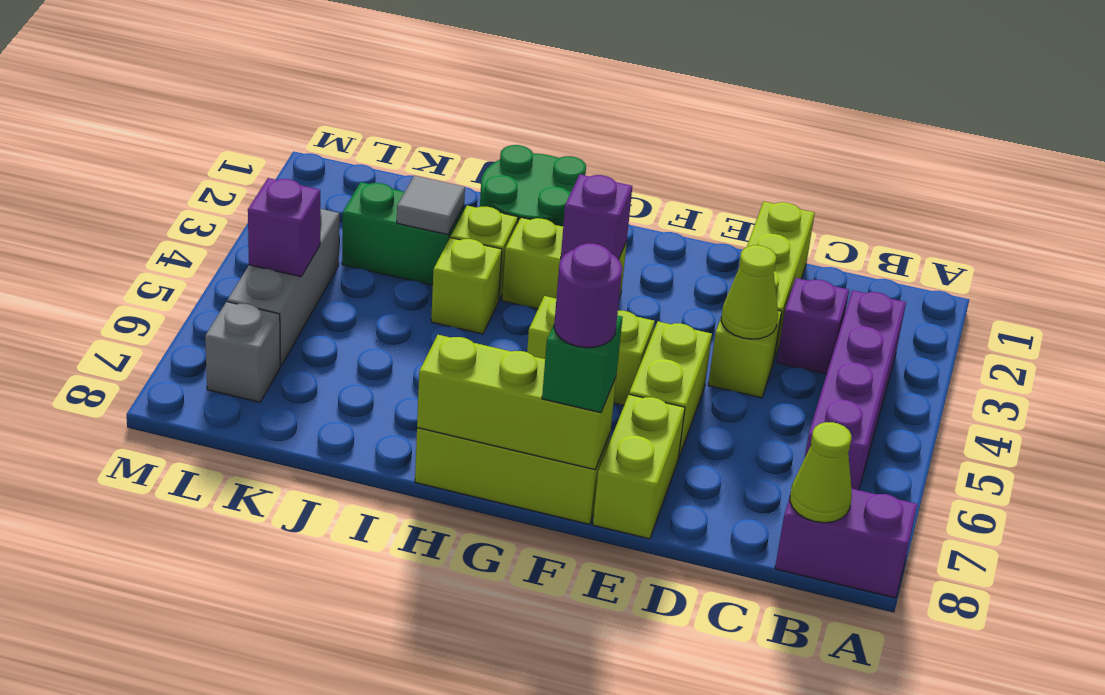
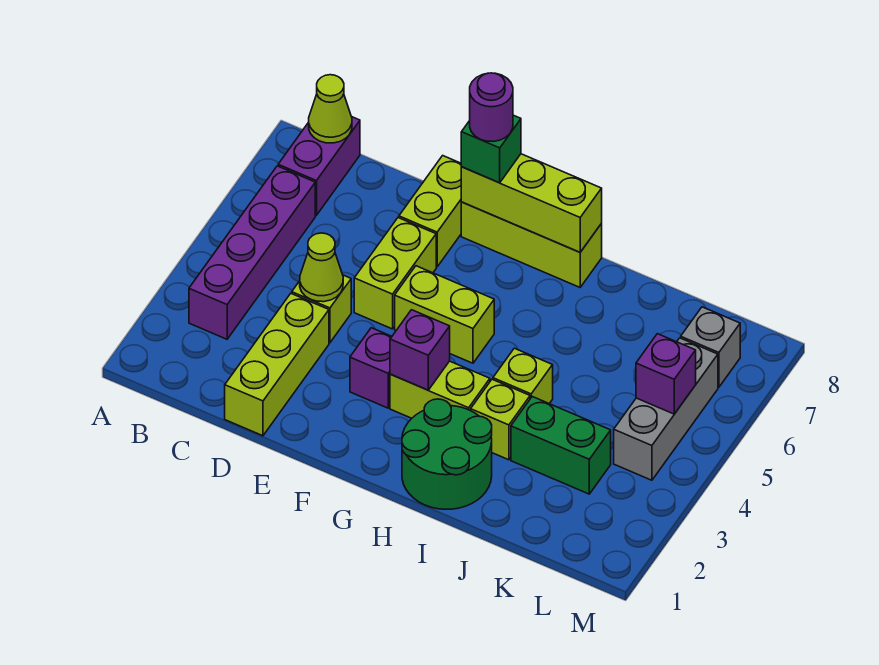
purple 1x2 brick [775,488,917,598] -> purple 1x2 brick turned to [278,117,360,215]
purple 1x1 brick [777,278,849,374] -> purple 1x1 brick moved to [350,328,392,408]
grey 1x1 tile [397,176,465,235] -> none

